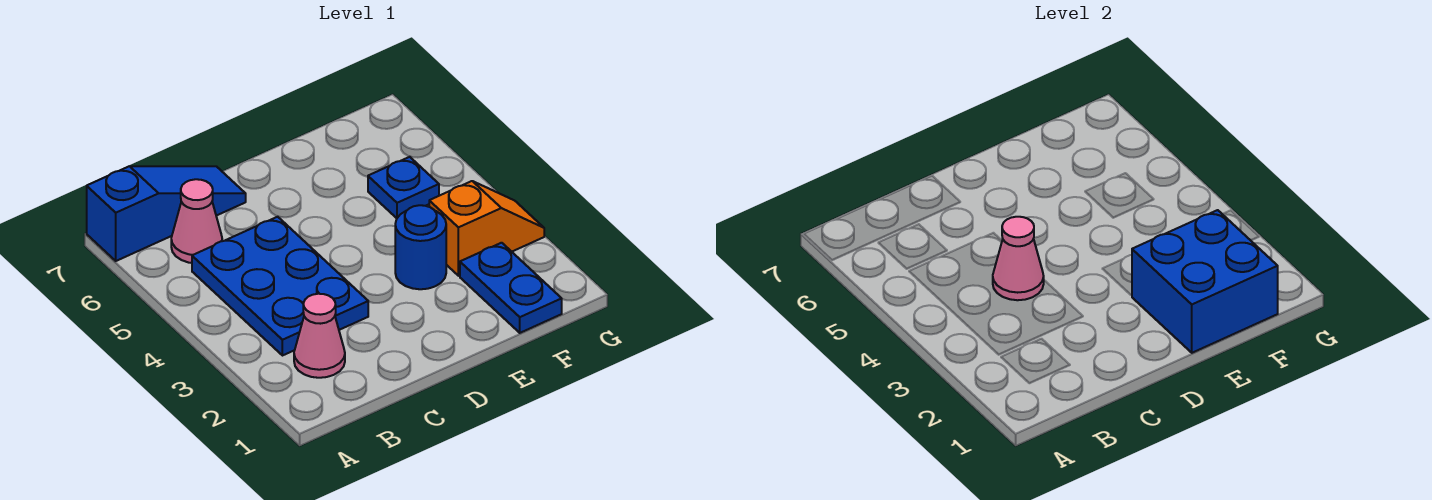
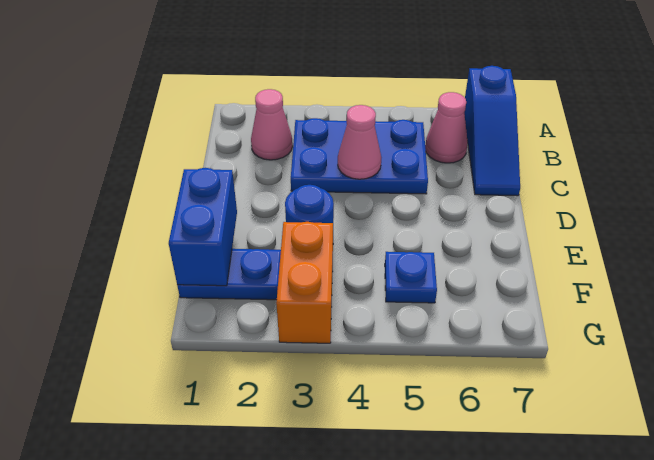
blue 2x2 brick [1132,210,1278,353] -> blue 1x2 brick [169,168,237,286]
orange 1x2 slope [429,181,544,276] -> orange 1x2 brick [276,222,333,343]

